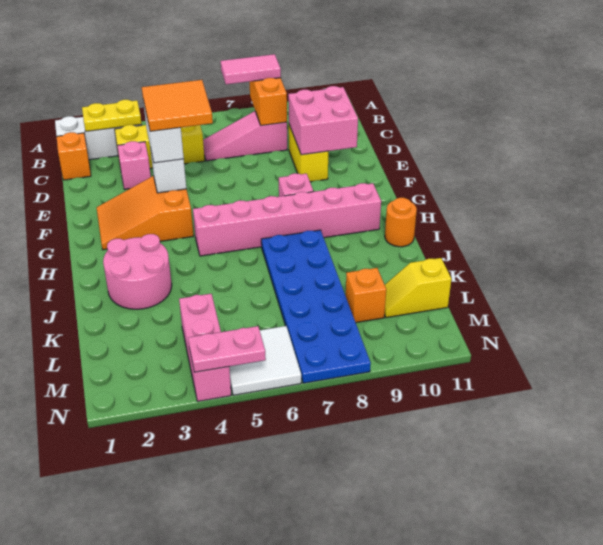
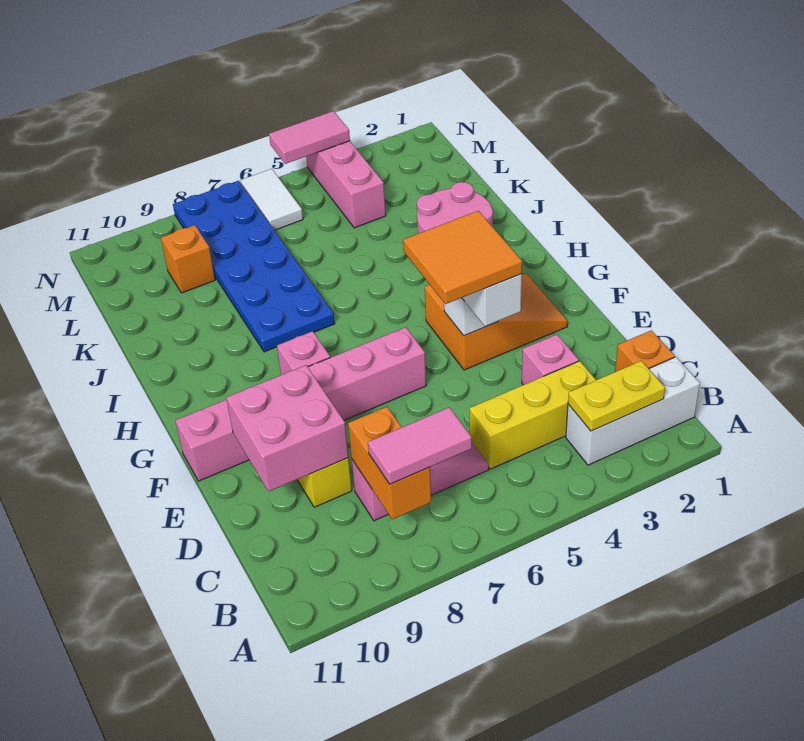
pink 1x6 brick [193,183,381,256] -> pink 1x6 brick moved to [175,327,426,481]
orange 1x1 round brick [385,198,417,247] -> none
yellow 1x2 slope [384,258,451,318] -> none
white 2x2 tile [229,326,301,395] -> white 1x2 tile [241,169,303,230]
pink 1x2 plate [188,326,266,372] -> pink 1x2 tile [269,111,350,164]

